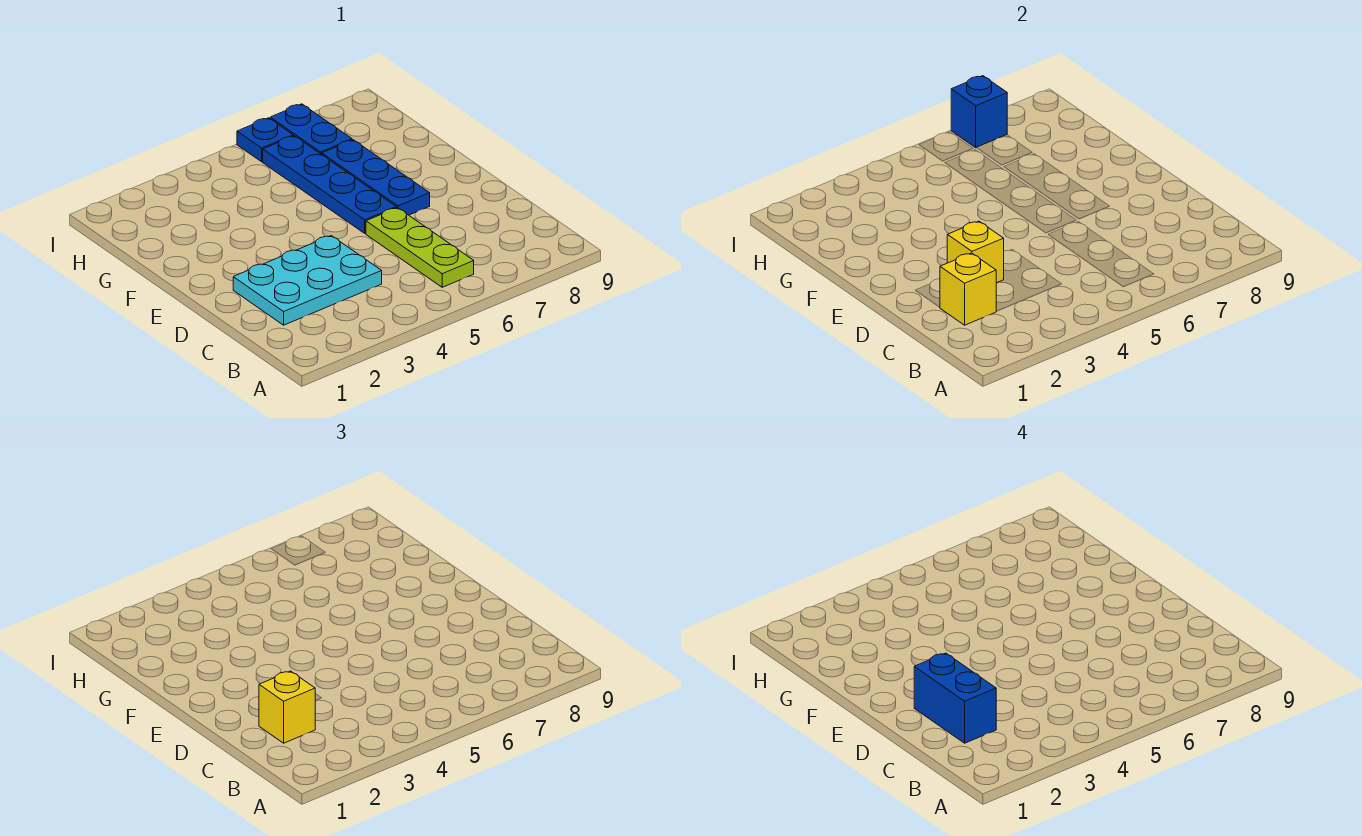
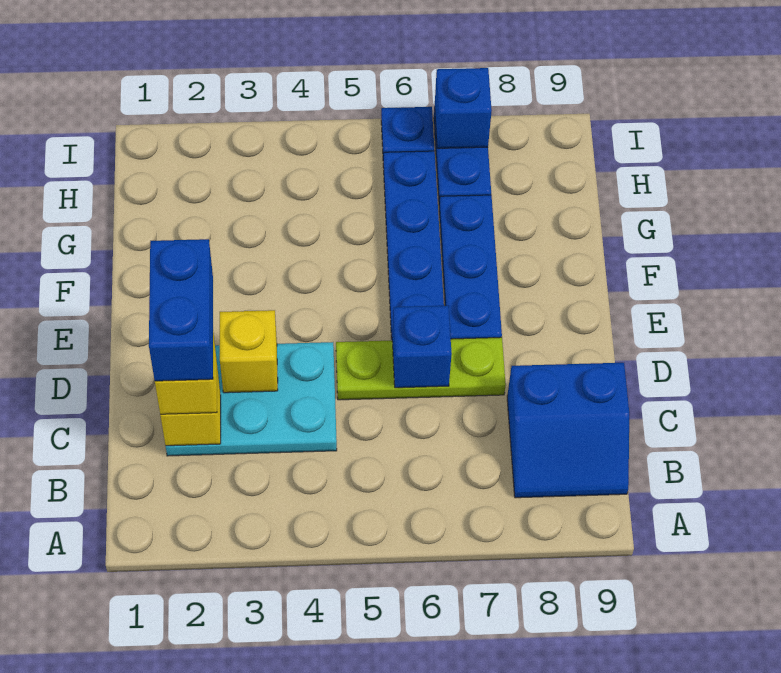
lime 1x3 plate [366,208,474,287] -> lime 1x3 plate turned to [336,337,506,400]
none -> blue 2x2 slope [507,363,629,498]
none -> blue 1x1 brick [392,306,452,388]

